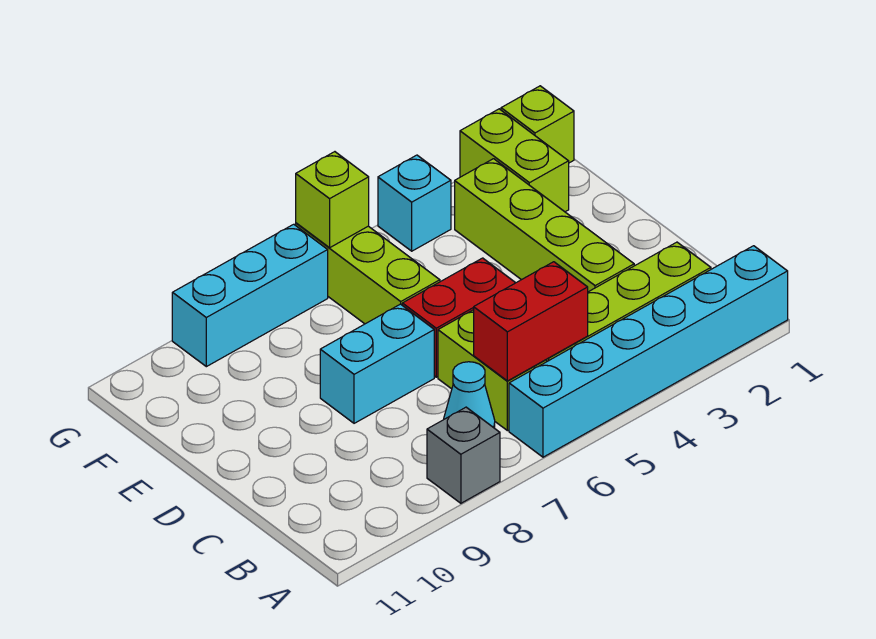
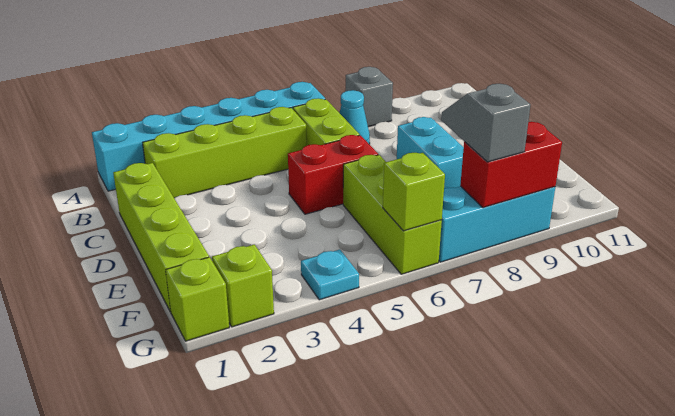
red 1x2 brick [474,262,588,381] -> red 1x2 brick moved to [460,122,562,208]
lime 1x4 brick [455,159,634,292] -> lime 1x4 brick moved to [113,163,209,312]
cyan 1x2 brick [320,304,434,423] -> cyan 1x2 brick turned to [397,117,464,189]
lime 1x2 brick [460,109,569,212] -> lime 1x1 brick [212,245,274,327]
none -> grey 1x2 slope [441,84,531,162]
cyan 1x1 brick [378,155,451,251] -> cyan 1x1 plate [301,250,359,300]

